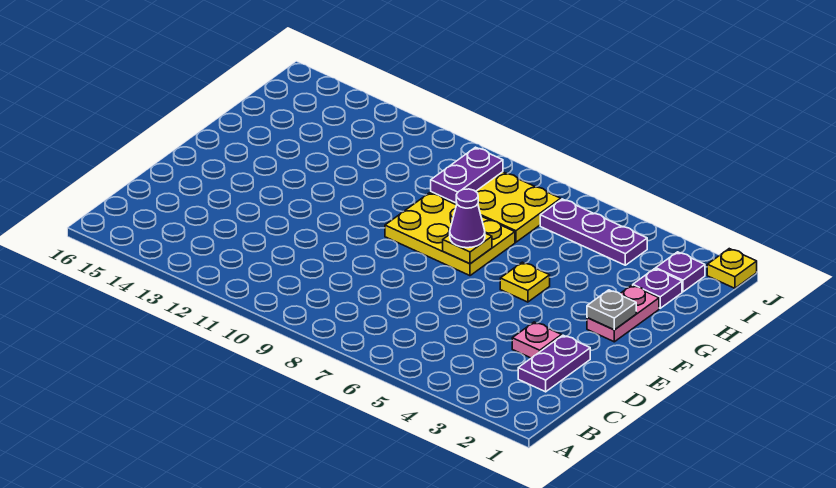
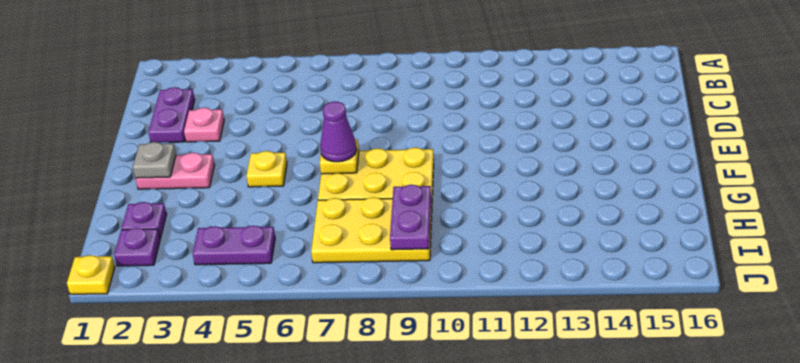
pink 1x2 plate [587,285,659,342] -> pink 1x2 plate turned to [136,153,214,189]
purple 1x3 plate [540,199,647,265] -> purple 1x2 plate [193,225,275,265]

